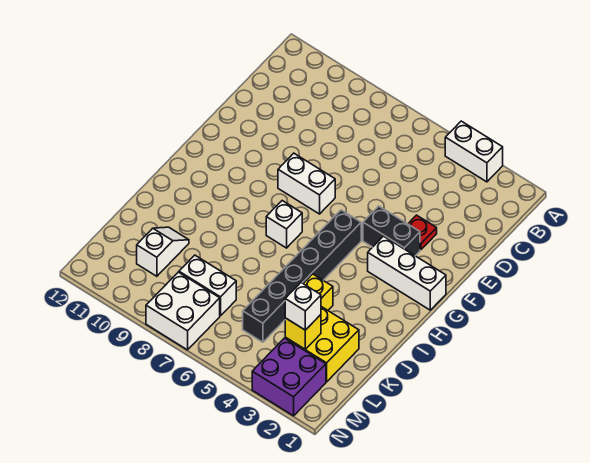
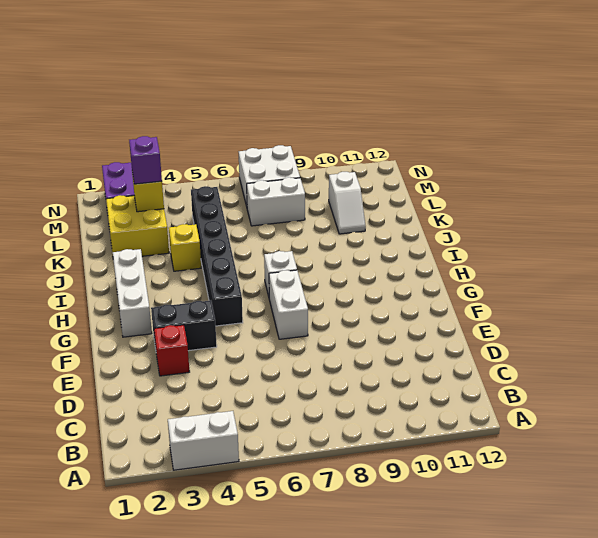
red 1x1 plate [408,215,437,250] -> red 1x1 brick [154,325,189,376]
white 1x2 brick [278,153,335,214] -> white 1x2 brick turned to [269,270,308,339]
white 1x3 brick [368,236,446,310] -> white 1x3 brick turned to [113,249,152,337]
white 1x1 brick [285,283,321,330] -> purple 1x1 brick [129,136,162,184]

